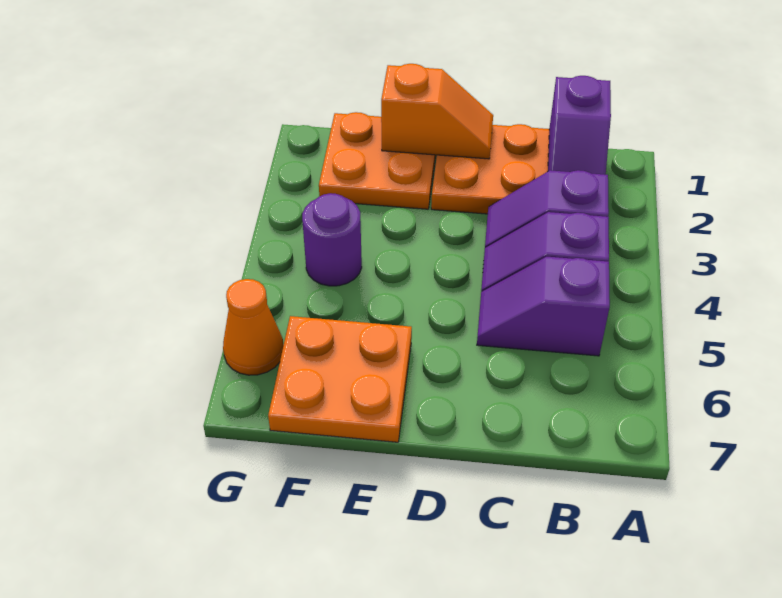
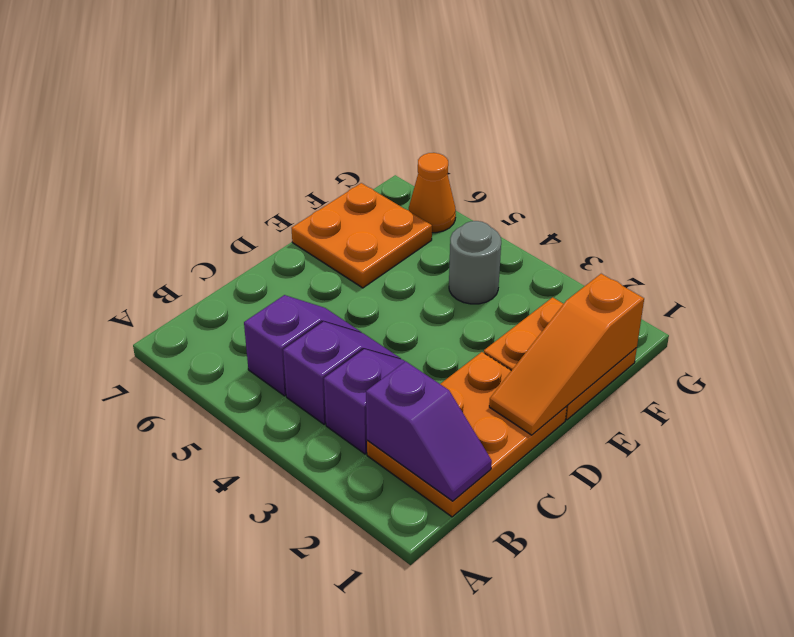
purple 1x2 slope [548,76,611,175] -> purple 1x2 slope turned to [366,361,492,501]
orange 1x2 slope [381,64,493,159] -> orange 1x3 slope [489,274,644,435]
purple 1x1 round brick [302,193,362,286] -> grey 1x1 round brick [449,221,501,304]

